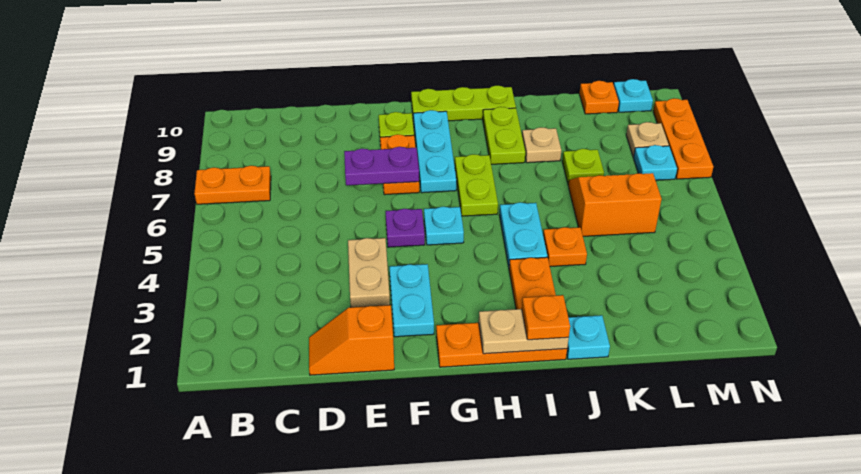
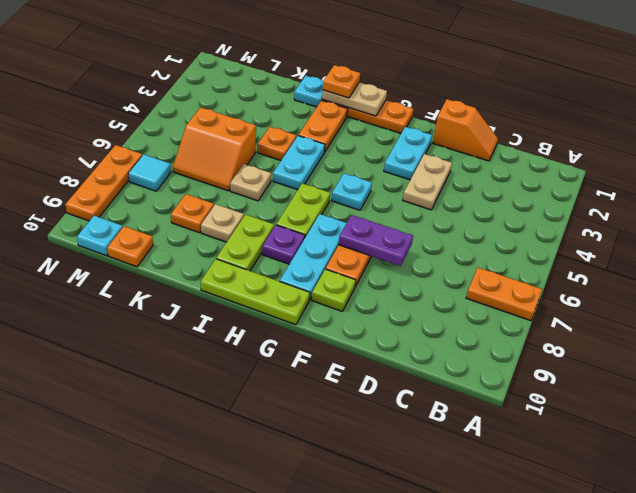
purple 1x1 plate [386,209,425,247] -> purple 1x1 plate moved to [262,225,305,264]
lime 1x1 plate [562,149,604,184] -> none
none -> orange 1x1 plate [171,194,214,233]
cyan 1x1 plate [634,145,677,180] -> cyan 1x1 tile [128,154,171,191]
tan 1x1 plate [626,122,669,157] -> tan 1x1 plate moved to [230,164,271,201]

